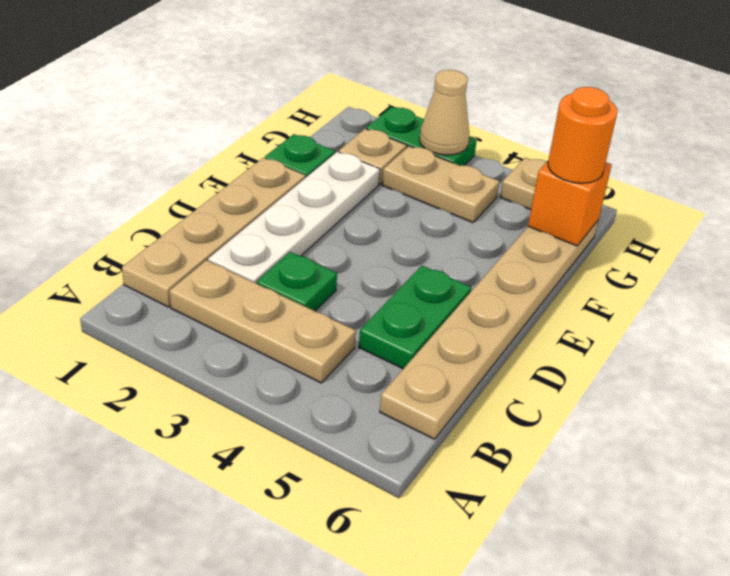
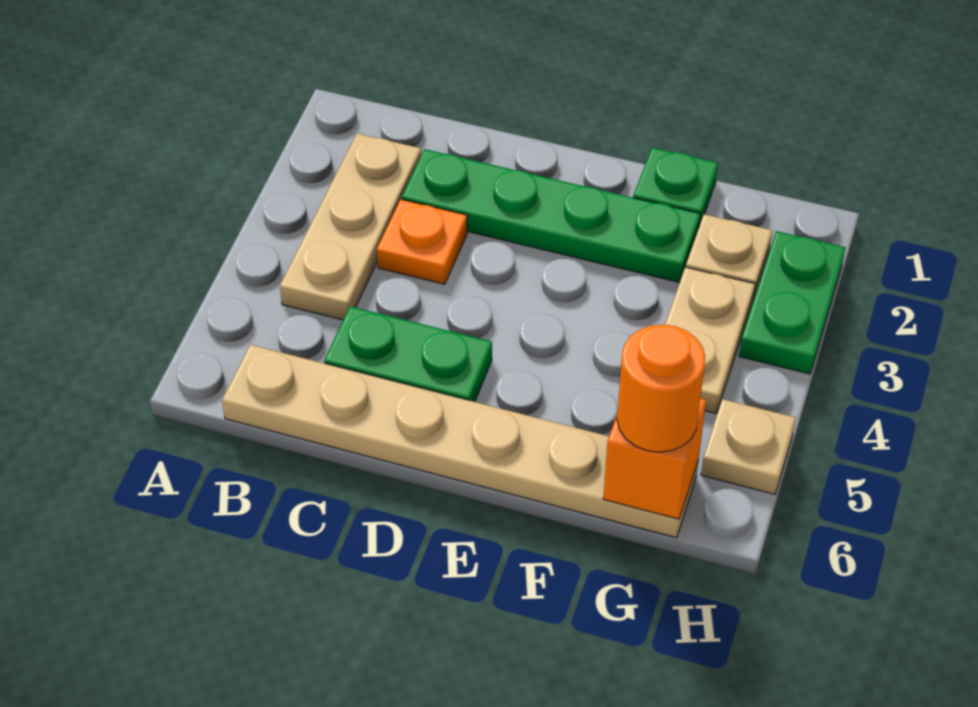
tan 1x4 plate [122,158,305,307] -> none
white 1x4 plate [208,152,380,283] -> green 1x4 plate [402,149,700,283]
green 1x1 plate [257,252,337,311] -> orange 1x1 plate [377,199,467,284]
tan 1x1 cone [420,70,469,155] -> none

